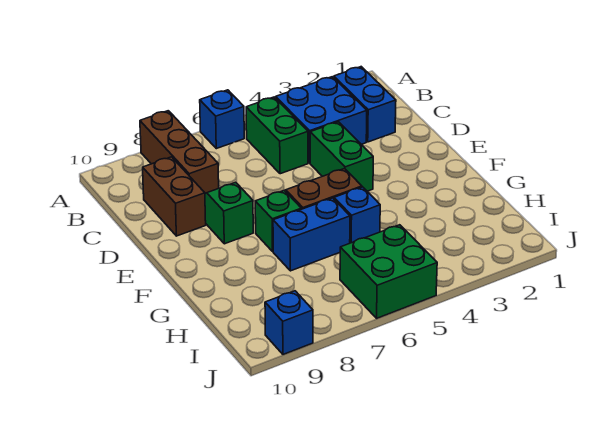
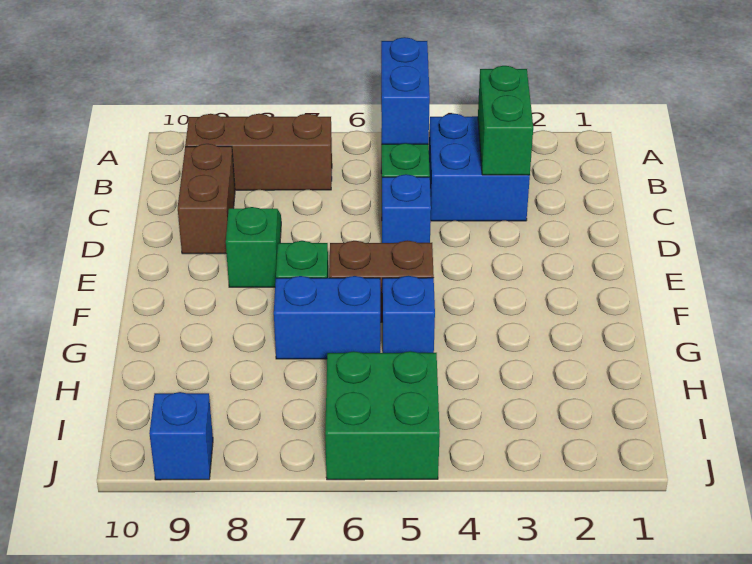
blue 1x1 brick [200,90,244,149] -> blue 1x1 brick moved to [382,174,431,243]
brown 1x3 brick [140,111,219,193] -> brown 1x3 brick turned to [185,114,332,190]
blue 1x2 brick [334,67,396,142] -> blue 1x2 brick moved to [381,37,430,144]
green 1x2 brick [310,122,373,191] -> green 1x2 brick moved to [478,66,533,175]

